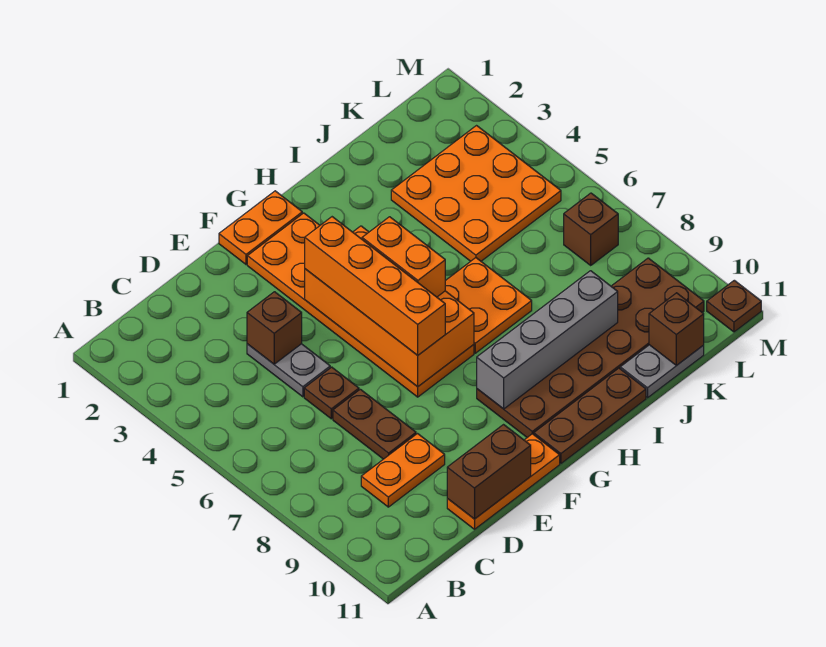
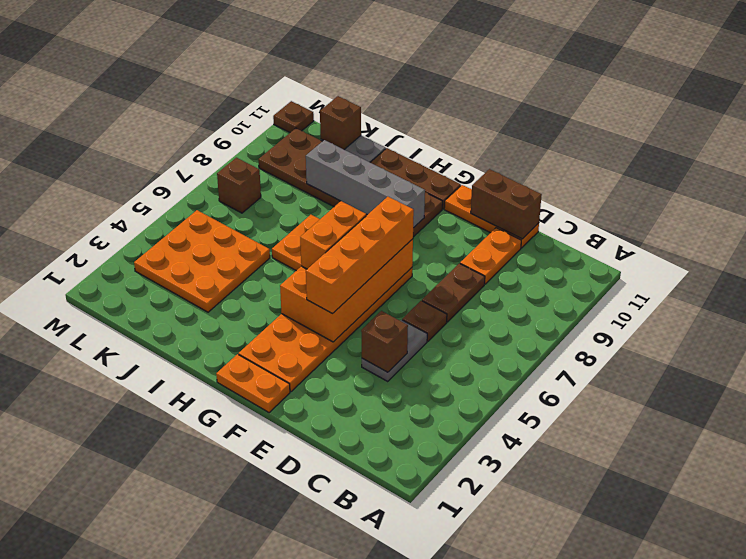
orange 1x2 plate [361,434,445,507] -> orange 1x2 plate turned to [460,228,521,284]

